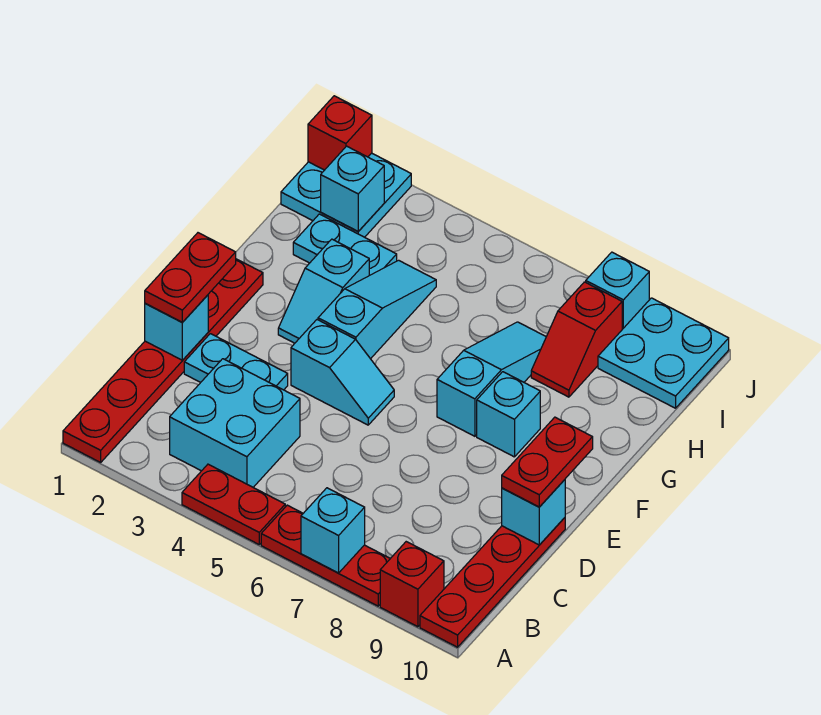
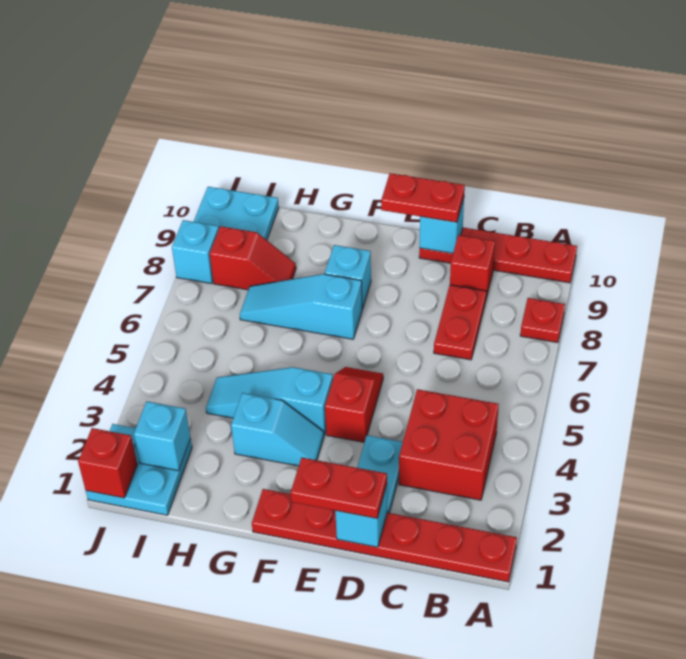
red 1x2 plate [182,464,285,544] -> red 1x2 plate moved to [434,285,486,360]
red 1x3 plate [261,505,390,606] -> red 1x1 plate [520,298,565,343]
cyan 1x1 brick [301,488,365,573] -> none
red 1x1 brick [380,542,444,627] -> red 1x1 brick moved to [450,235,495,298]
cyan 2x2 brick [170,359,300,487] -> red 2x2 brick [399,389,499,500]
cyan 1x2 slope [291,320,394,425] -> red 1x2 slope [325,367,383,442]
cyan 1x2 plate [293,214,397,275] -> none

